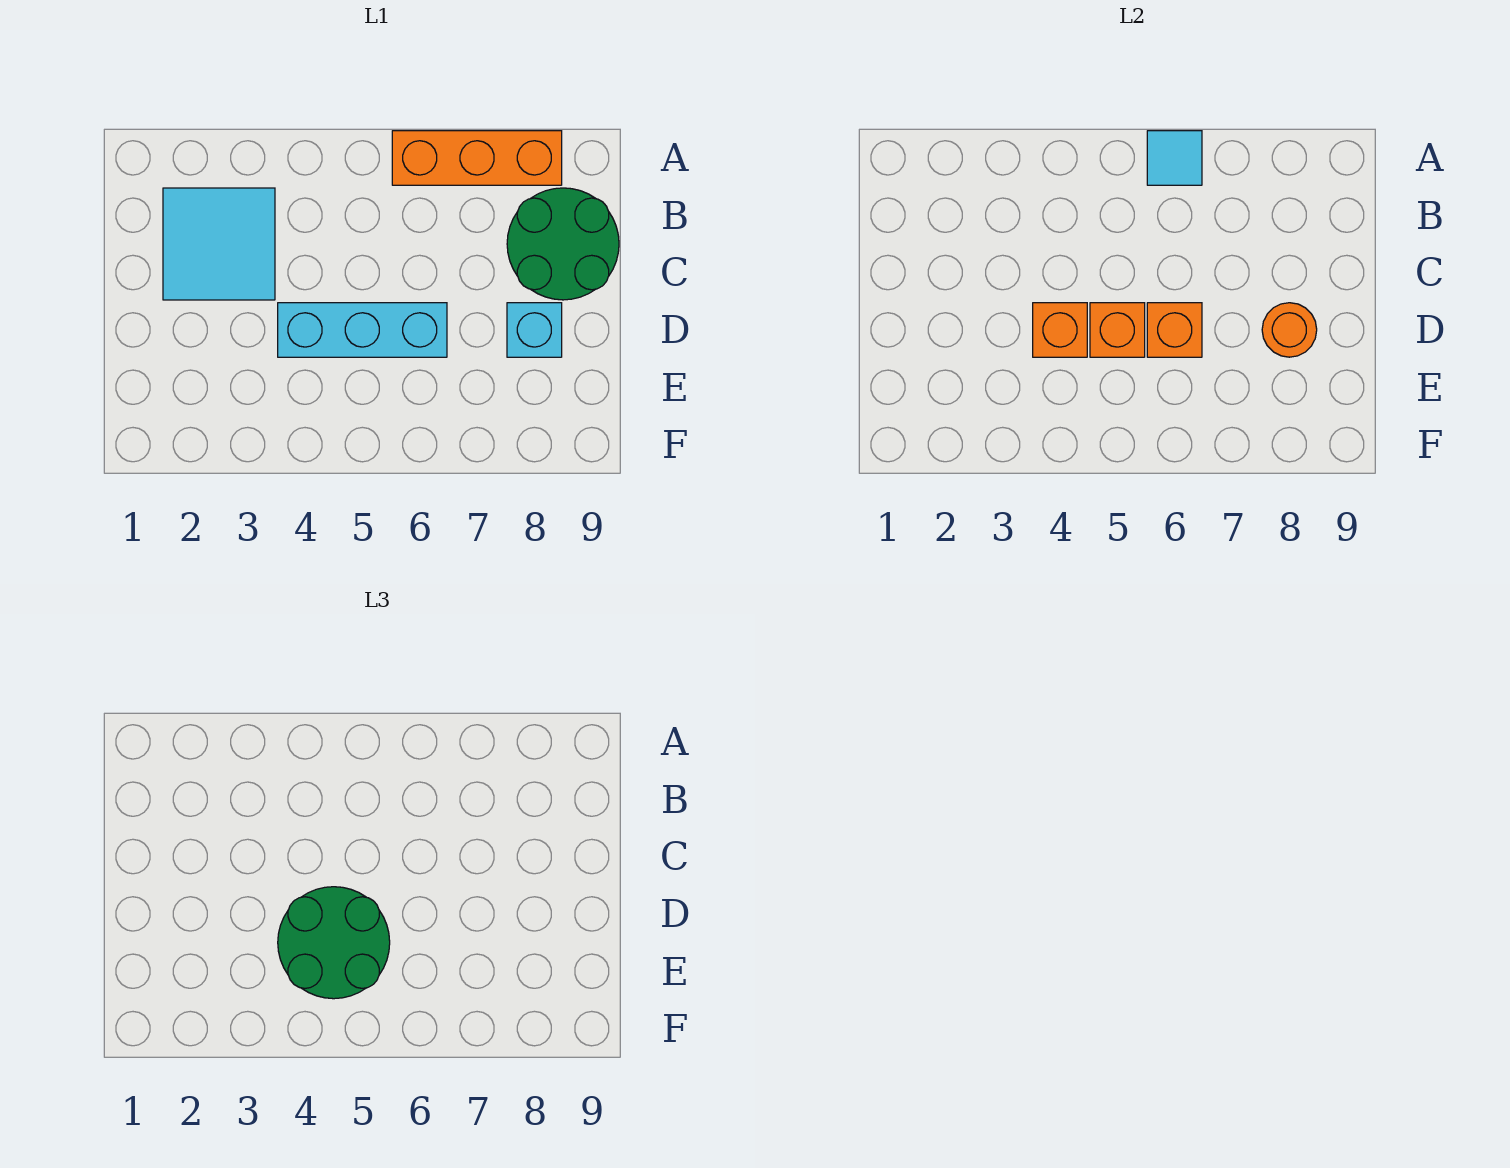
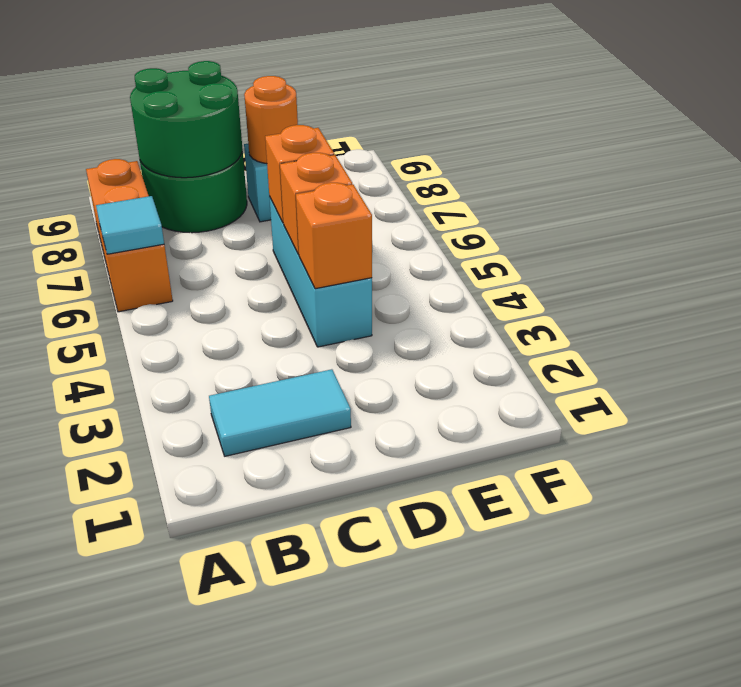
cyan 2x2 tile [163,188,275,300] -> cyan 1x2 tile [209,369,351,456]
green 2x2 round brick [278,887,390,999] -> green 2x2 round brick moved to [130,61,242,178]

